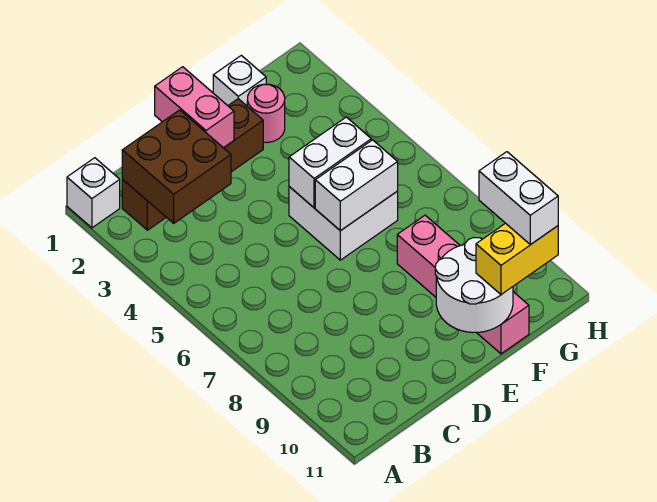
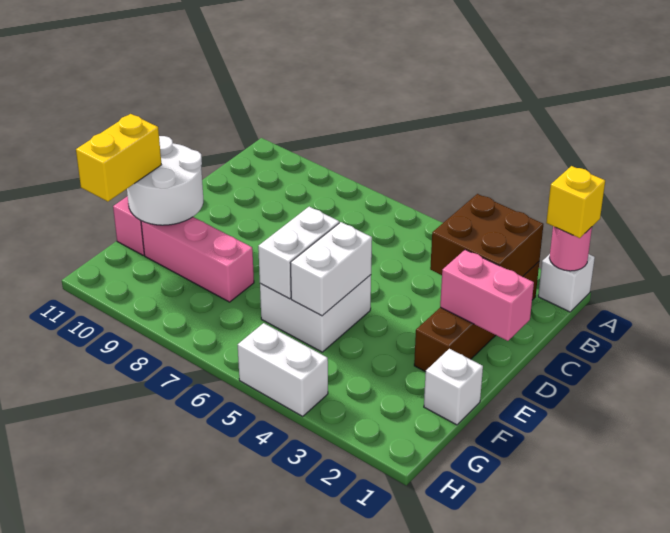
none -> yellow 1x1 brick [546,166,605,238]
pink 1x1 round brick [247,84,285,143] -> pink 1x1 round brick moved to [550,226,592,271]
white 1x2 brick [479,152,558,245] -> white 1x2 brick moved to [238,323,328,416]

